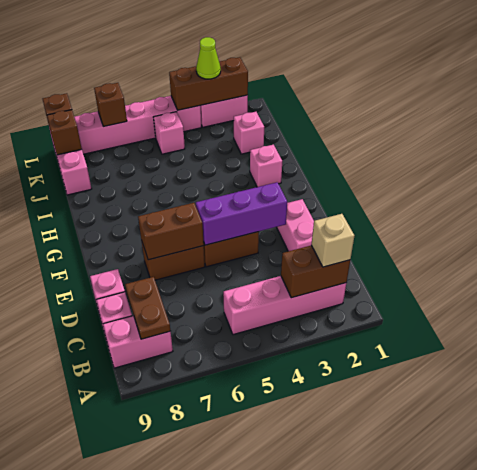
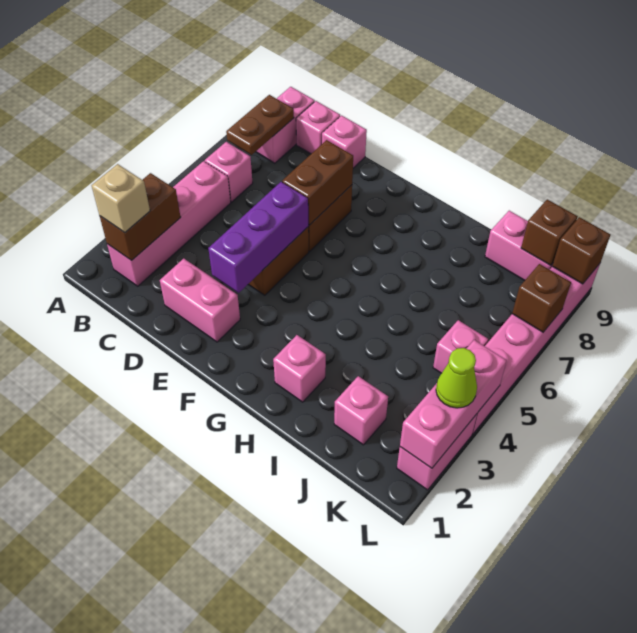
none -> pink 1x1 brick [205,142,253,202]
brown 1x2 plate [125,277,170,339] -> brown 1x2 plate turned to [226,95,294,155]
brown 1x3 brick [169,57,248,110] -> pink 1x3 brick [400,340,507,468]

